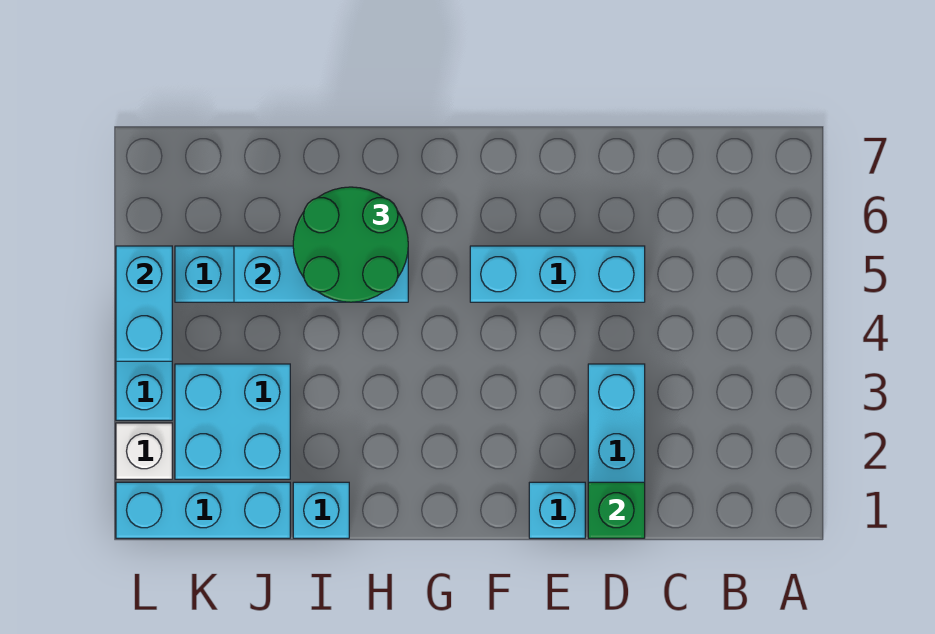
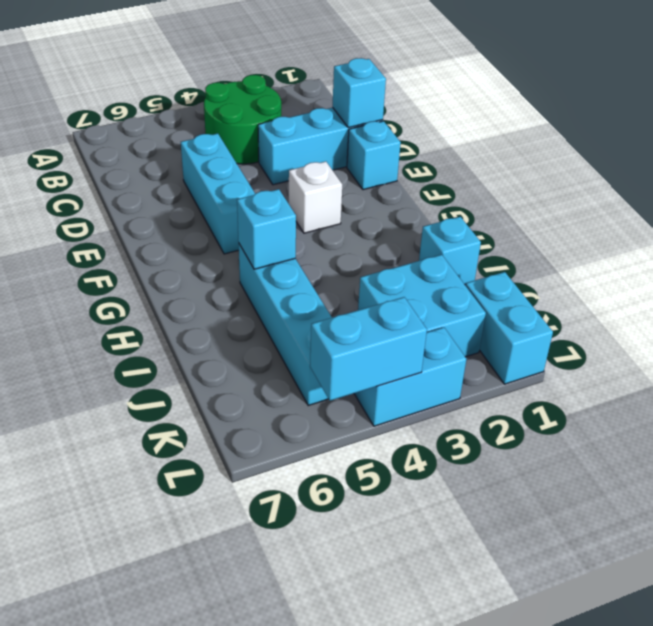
green 1x1 brick [588,482,645,538] -> cyan 1x1 brick [333,58,386,128]
cyan 1x3 brick [234,246,408,302] -> cyan 1x1 brick [237,189,296,269]
green 2x2 round brick [293,187,408,302] -> green 2x2 round brick moved to [204,75,281,164]
cyan 1x3 brick [116,482,290,538] -> cyan 1x2 brick [465,272,553,384]
white 1x1 brick [116,423,172,479] -> white 1x1 brick moved to [289,161,342,233]

